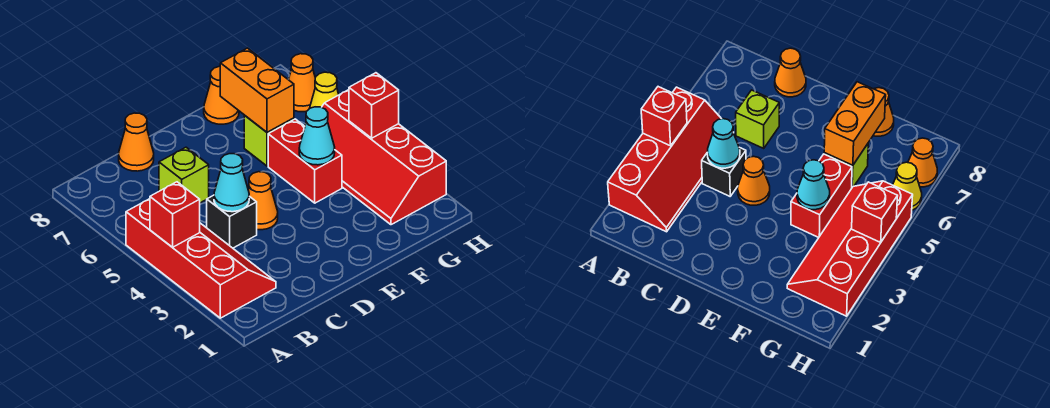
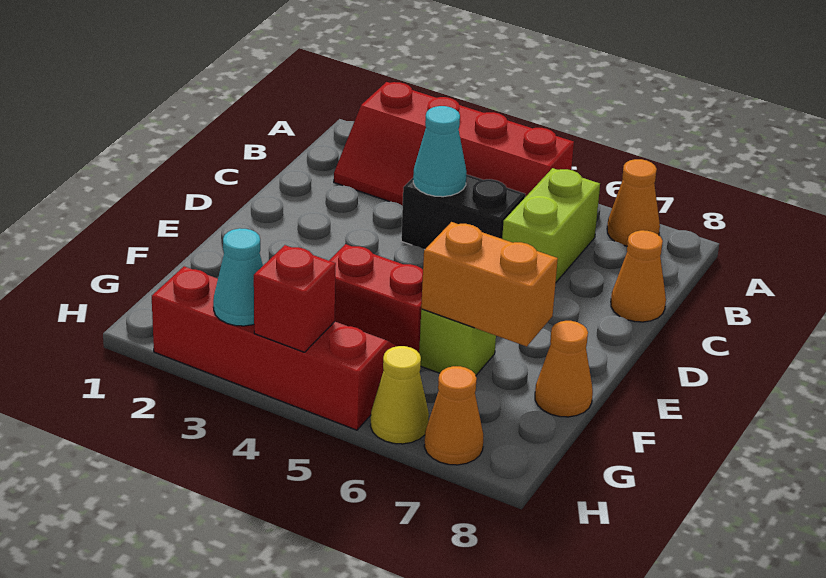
red 1x1 brick [150,182,200,247] -> none
black 1x1 brick [207,195,257,248] -> black 1x2 brick [401,174,525,250]
lime 1x1 brick [159,147,209,203] -> lime 1x2 brick [502,168,600,282]
orange 1x1 cone [248,172,278,230] -> orange 1x1 cone moved to [607,159,660,246]
cyan 1x1 cone [299,107,335,165] -> cyan 1x1 cone moved to [213,228,263,326]

